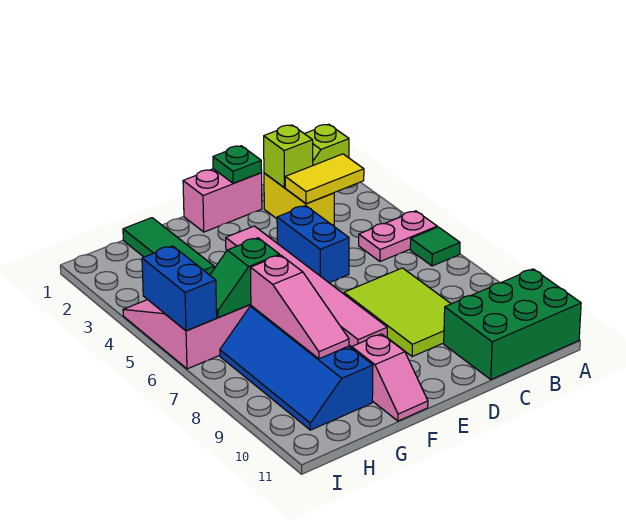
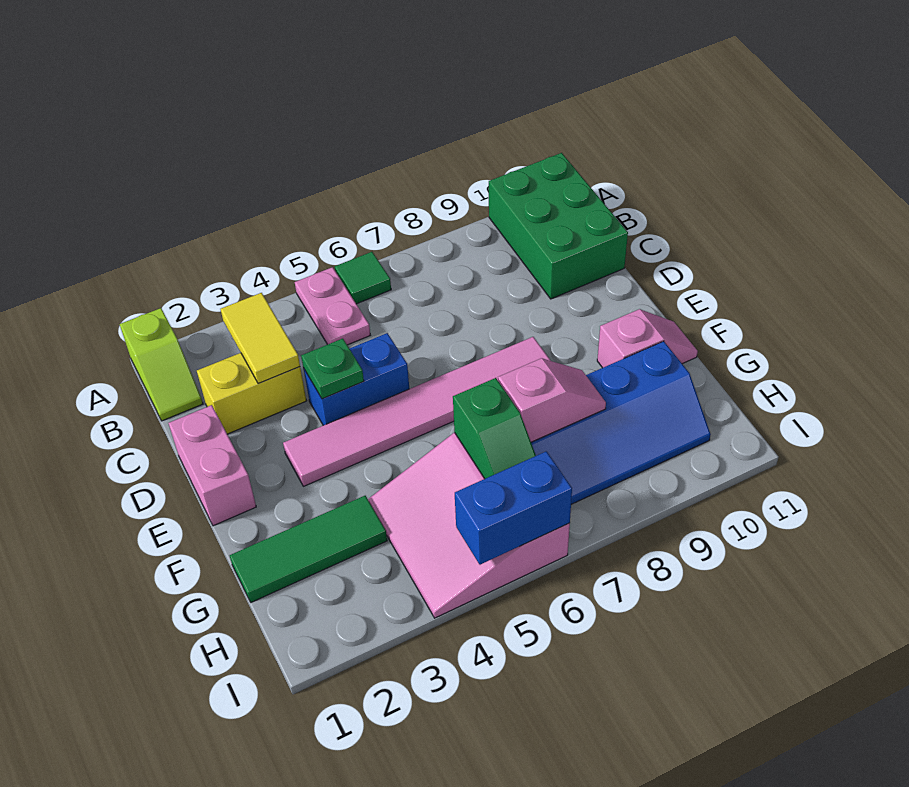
lime 1x1 brick [264,125,313,188] -> none
lime 2x3 tile [344,268,451,357] -> none
green 1x1 plate [213,146,262,184] -> green 1x1 plate moved to [301,339,364,399]
pink 1x3 slope [250,255,349,359] -> pink 1x2 slope [498,358,606,442]

